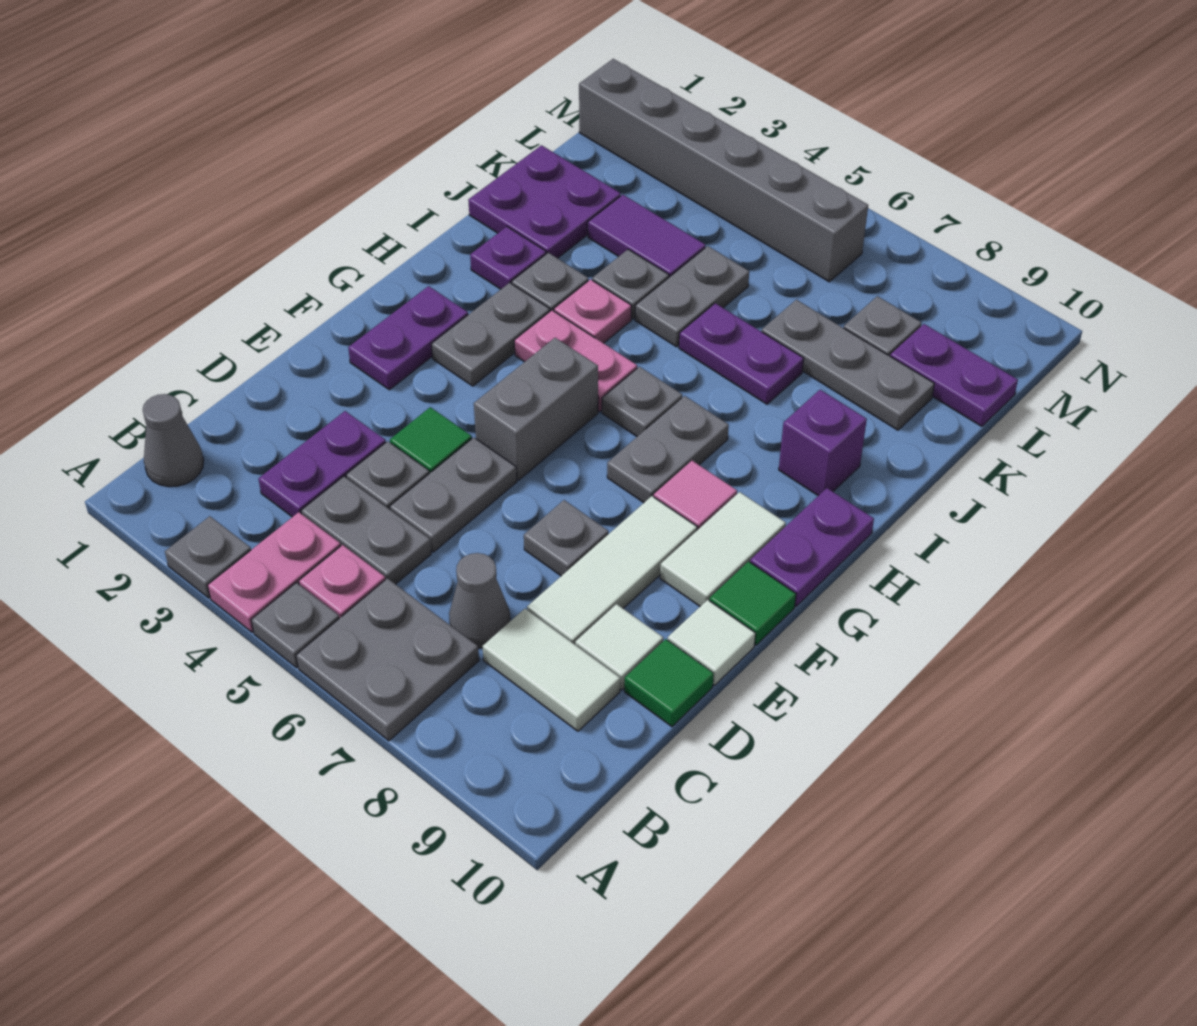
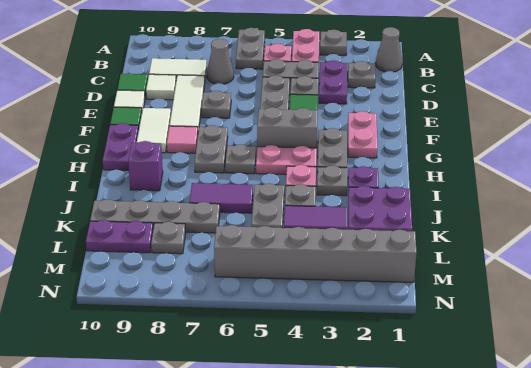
grey 1x1 plate [251,583,339,668] -> grey 1x1 plate moved to [348,61,375,88]
grey 2x2 plate [296,578,479,741] -> grey 1x2 plate [236,28,265,69]
purple 1x2 plate [348,286,468,390] -> pink 1x2 plate [348,111,377,158]
grey 1x2 brick [474,338,598,480] -> grey 1x2 brick turned to [257,107,318,148]
purple 1x2 plate [679,303,804,404] -> purple 1x2 tile [189,183,253,213]
grey 1x3 plate [762,300,934,430] -> grey 1x4 plate [90,199,220,233]

